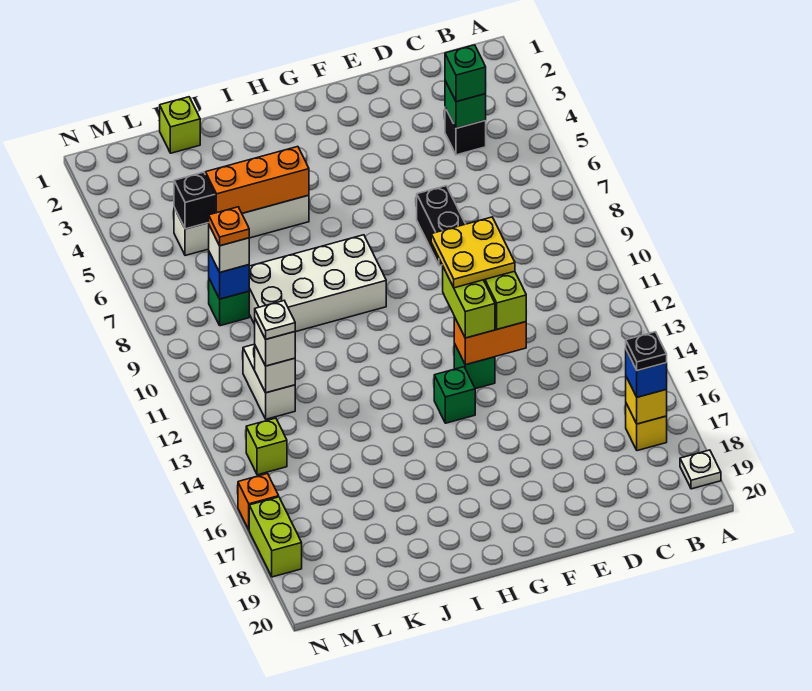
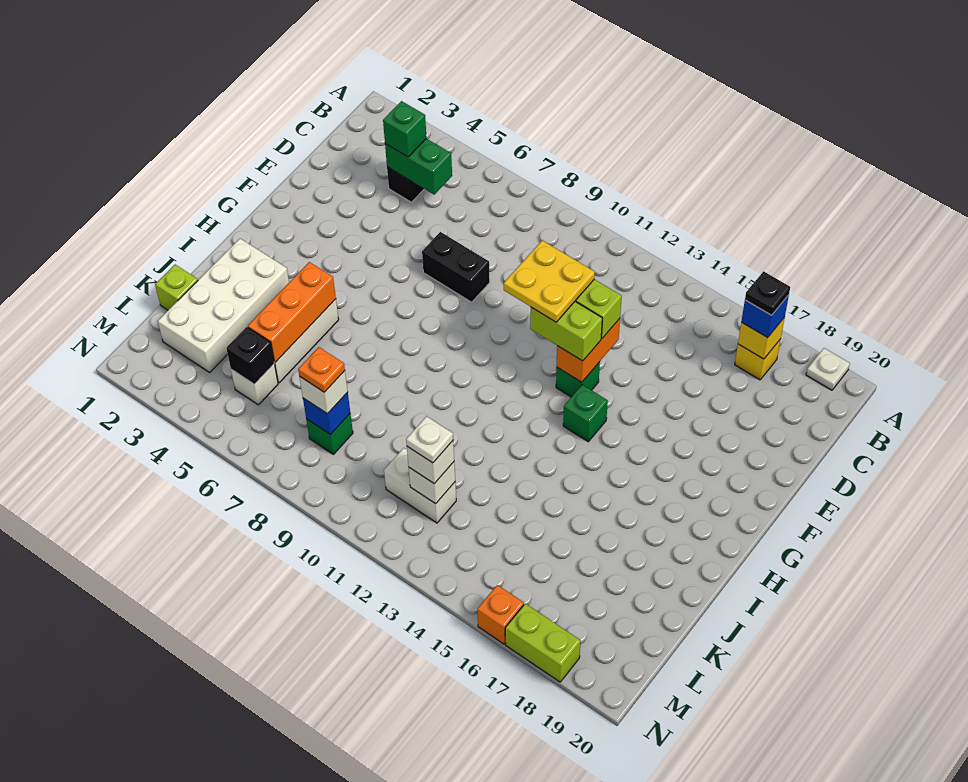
green 1x1 brick [445,81,486,128] -> green 1x2 brick [385,139,452,194]
white 2x4 brick [249,235,386,332] -> white 2x4 brick moved to [158,239,289,372]
lime 1x1 brick [246,418,287,475] -> none

